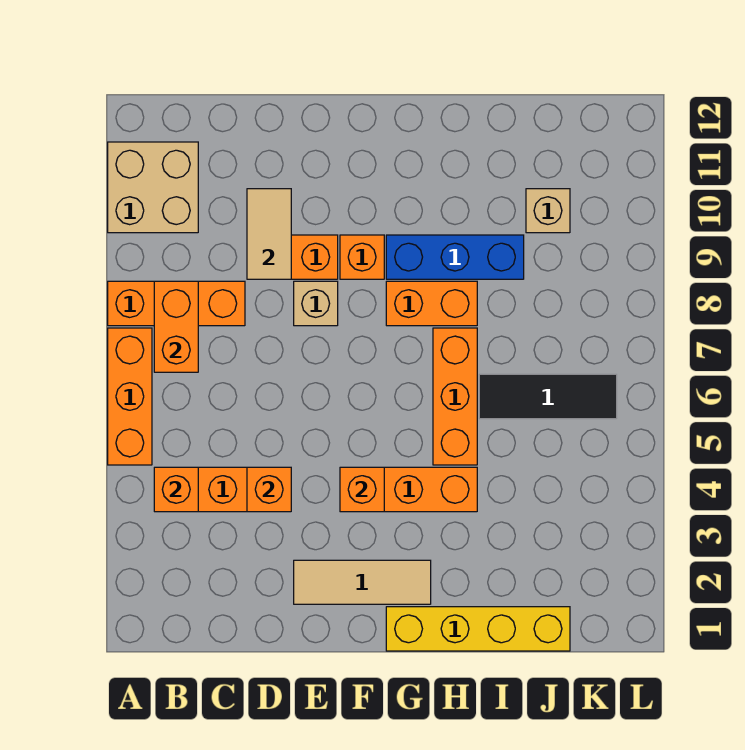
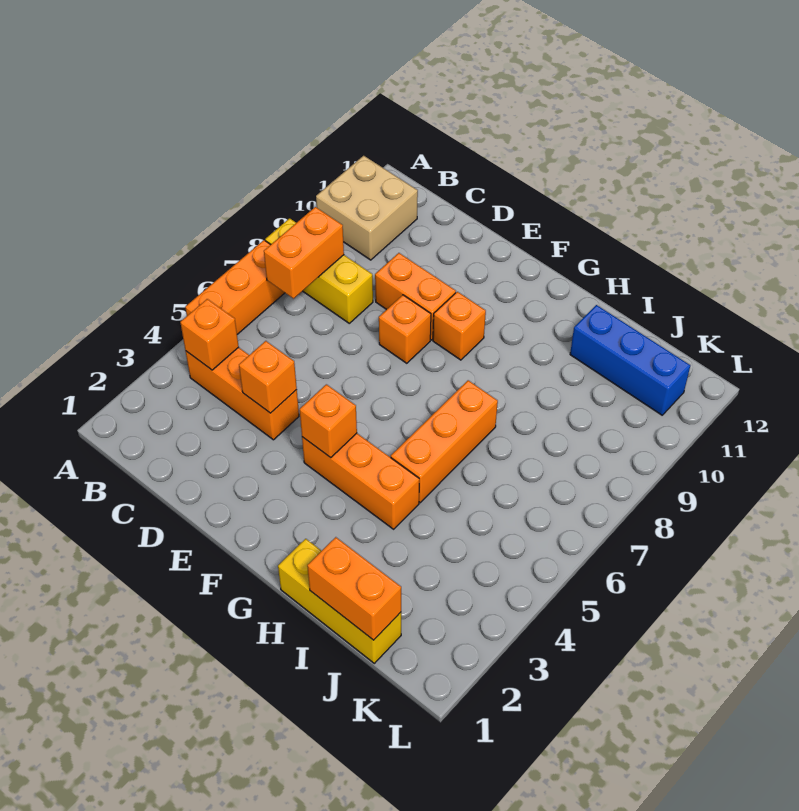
orange 1x3 brick [108,281,245,326] -> yellow 1x3 brick [265,218,373,323]
tan 1x2 tile [247,189,291,279] -> none
tan 1x3 tile [294,560,431,604] -> none
tan 1x1 brick [294,281,338,326] -> orange 1x1 brick [379,295,431,363]
yellow 1x4 brick [386,607,570,651] -> yellow 1x3 brick [278,539,401,663]
orange 1x2 brick [386,281,477,326] -> orange 1x2 brick moved to [307,537,401,640]
blue 1x3 brick [386,235,524,279] -> blue 1x3 brick moved to [570,305,690,415]
black 1x3 tile [479,374,617,419] -> none
tan 1x1 brick [526,189,570,233] -> none

